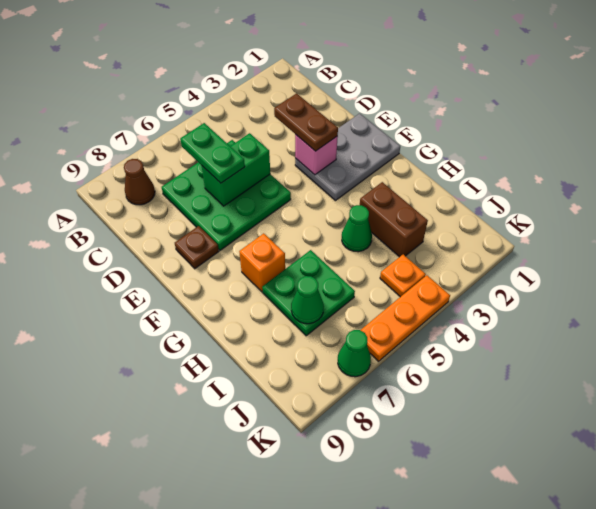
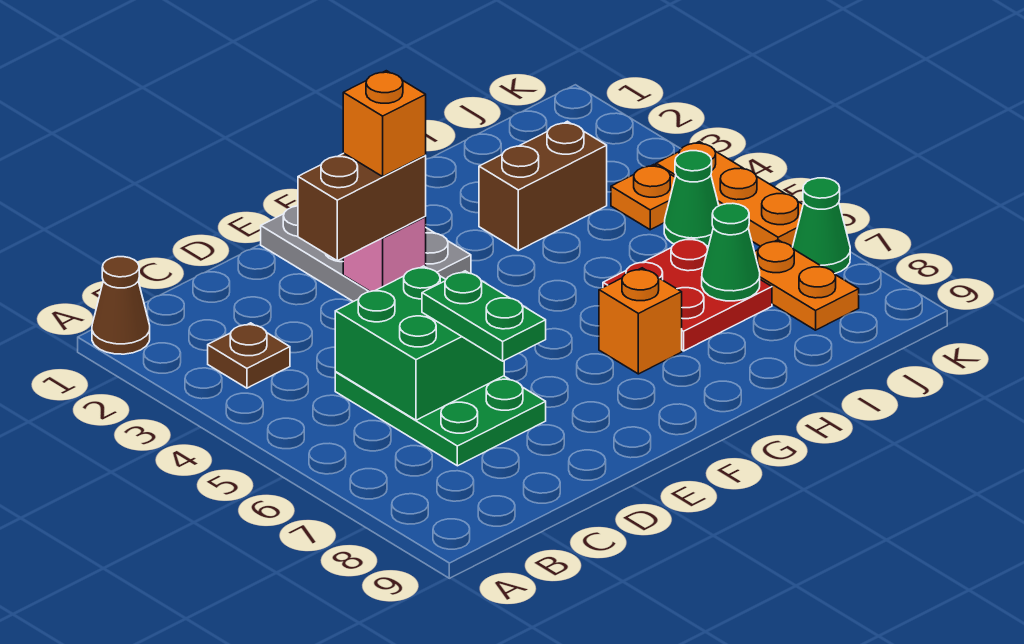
brown 1x1 cone [124,159,155,205] -> brown 1x1 cone moved to [92,257,150,354]
green 3x3 plate [162,140,291,250] -> green 2x3 plate [335,372,546,466]
green 1x2 plate [180,123,245,183] -> green 1x2 plate turned to [422,271,546,361]
brown 1x2 plate [274,93,338,151] -> brown 1x2 brick [298,153,426,261]
green 1x2 brick [202,133,270,206] -> green 2x2 brick [335,266,504,420]
none -> orange 1x1 brick [343,71,426,177]
brown 1x1 plate [175,226,219,269] -> brown 1x1 plate moved to [208,323,290,388]
green 1x1 cone [342,205,372,252] -> green 1x1 cone moved to [664,151,719,246]
green 2x2 plate [262,250,355,336] -> red 2x2 plate [603,238,772,351]
none -> orange 1x2 plate [755,240,859,330]

